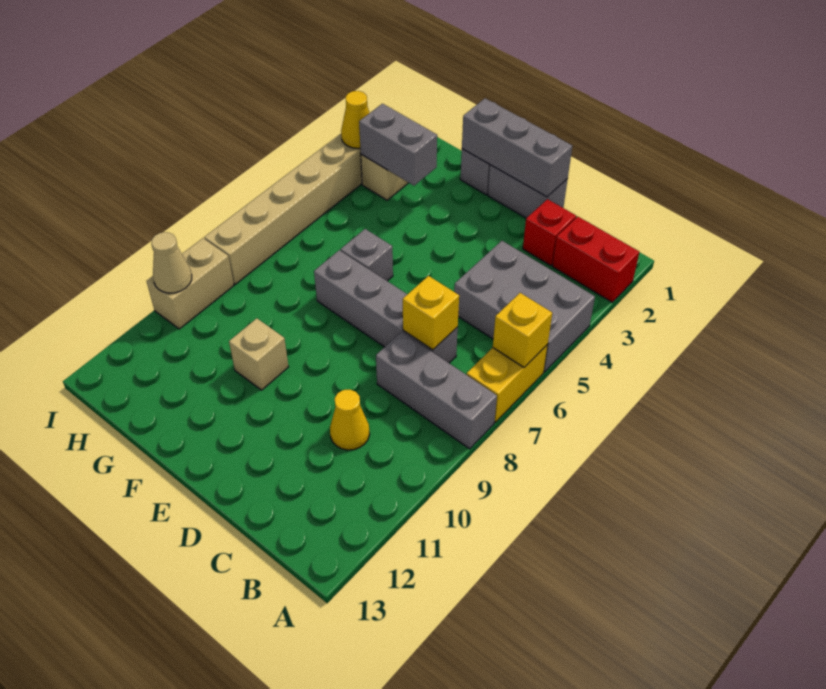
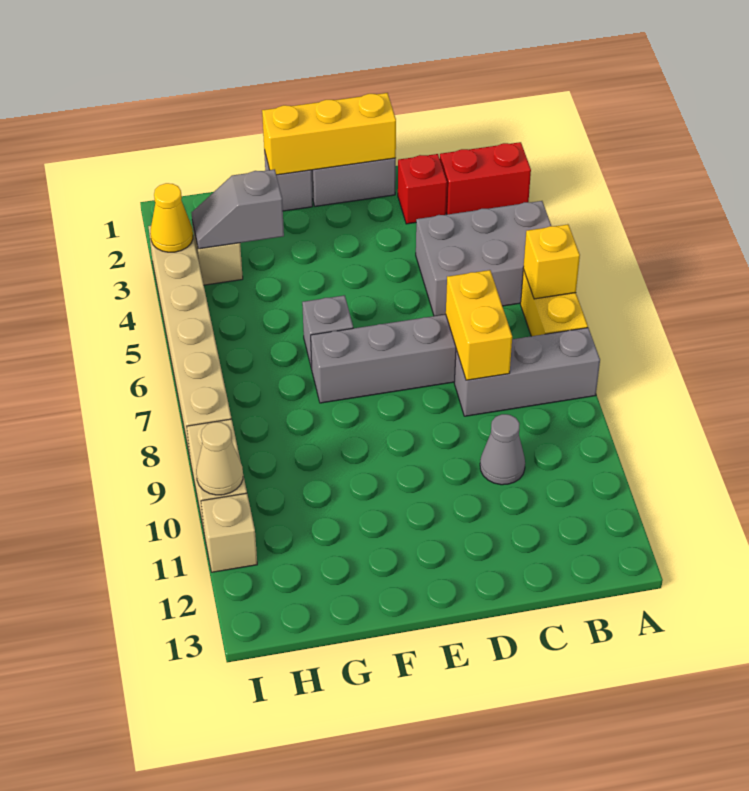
yellow 1x1 brick [403,276,459,350] -> yellow 1x2 brick [446,270,512,380]
yellow 1x1 cone [330,390,370,450] -> grey 1x1 cone [480,414,525,485]
grey 1x3 brick [462,98,572,197] -> yellow 1x3 brick [262,93,396,175]
tan 1x1 brick [229,318,288,390] -> tan 1x1 brick moved to [201,493,257,572]
grey 1x2 brick [359,104,437,186] -> grey 1x2 slope [191,169,284,249]

